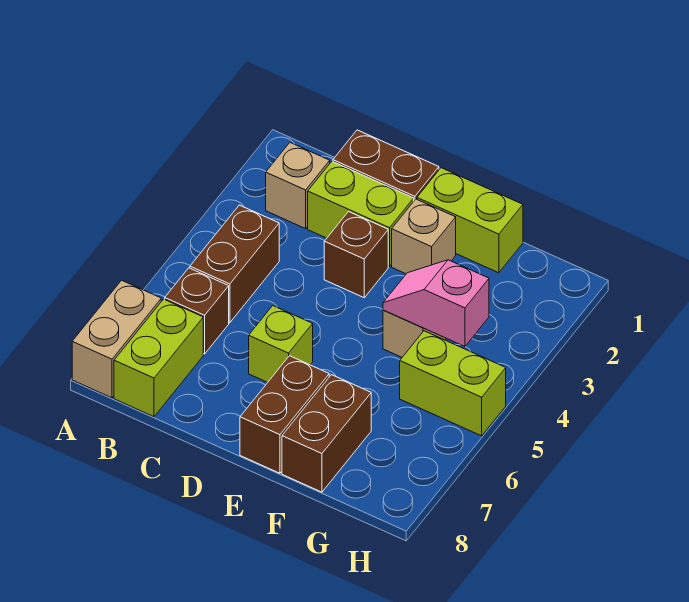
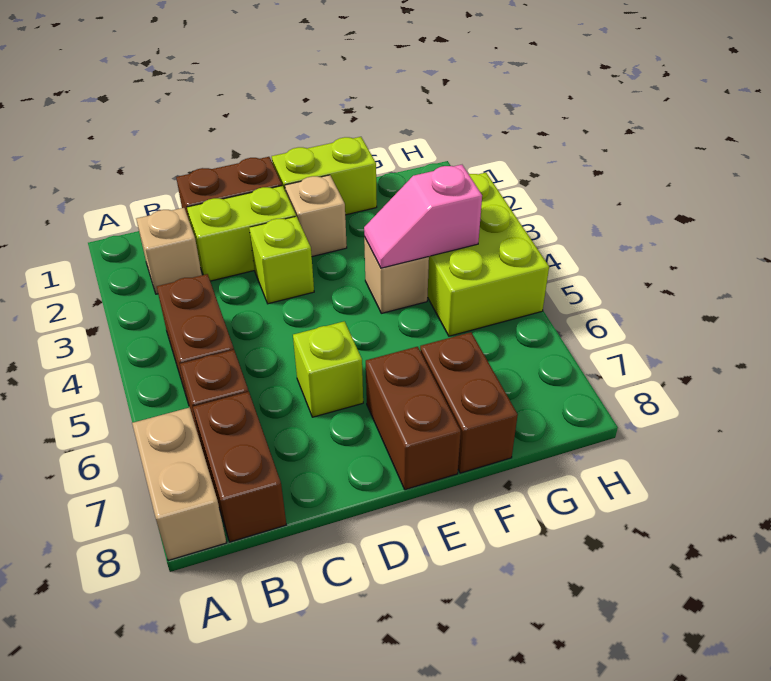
lime 1x2 brick [114,299,203,417] -> brown 1x2 brick [193,392,286,542]
brown 1x1 brick [324,212,388,298] -> lime 1x1 brick [249,216,314,304]
lime 1x2 brick [400,331,506,436] -> lime 2x3 brick [428,173,549,336]

